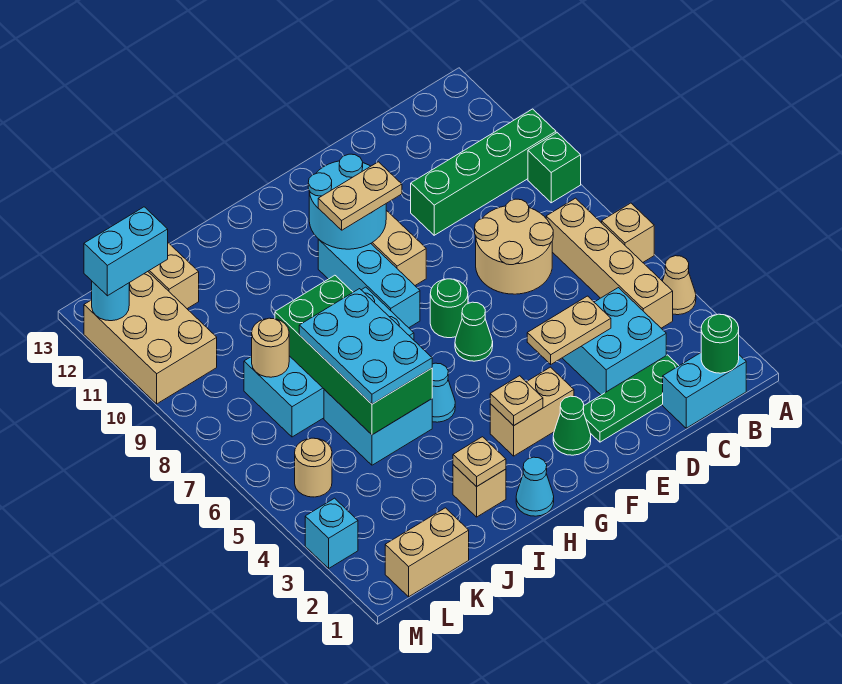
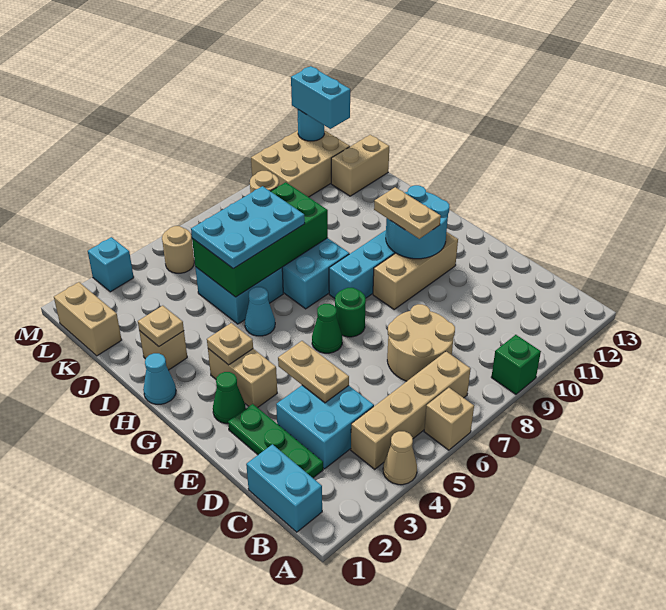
green 1x4 brick [411,109,556,235] -> none
green 1x1 round brick [701,314,739,373] -> none

